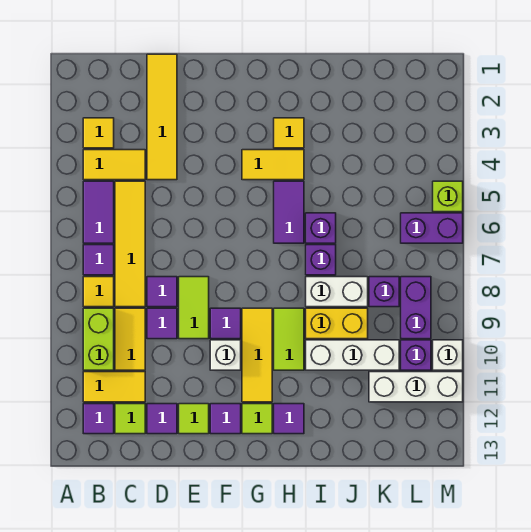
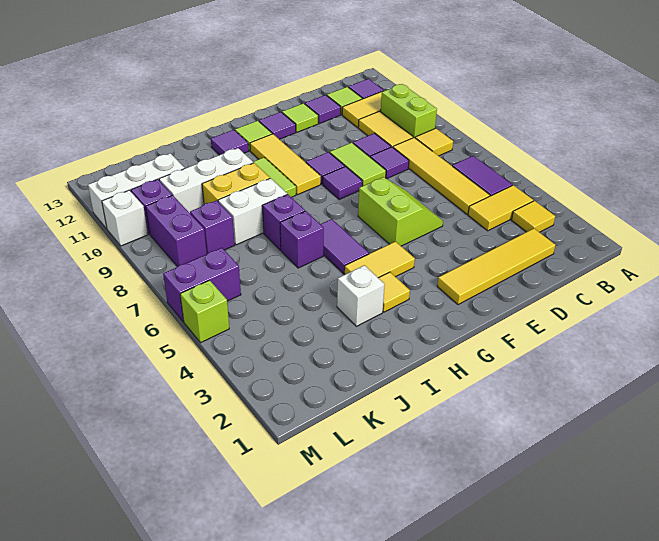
purple 1x1 tile [83,245,114,275] -> purple 1x1 tile moved to [323,166,362,200]
yellow 1x4 tile [147,54,177,180] -> yellow 1x4 tile turned to [437,229,556,305]
none -> lime 2x2 slope [358,177,443,246]
white 1x1 brick [210,340,241,370] -> white 1x1 brick moved to [337,265,385,326]

